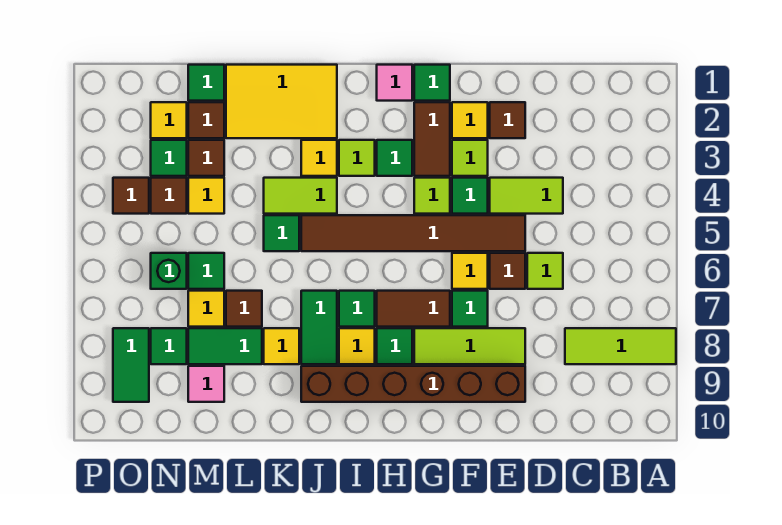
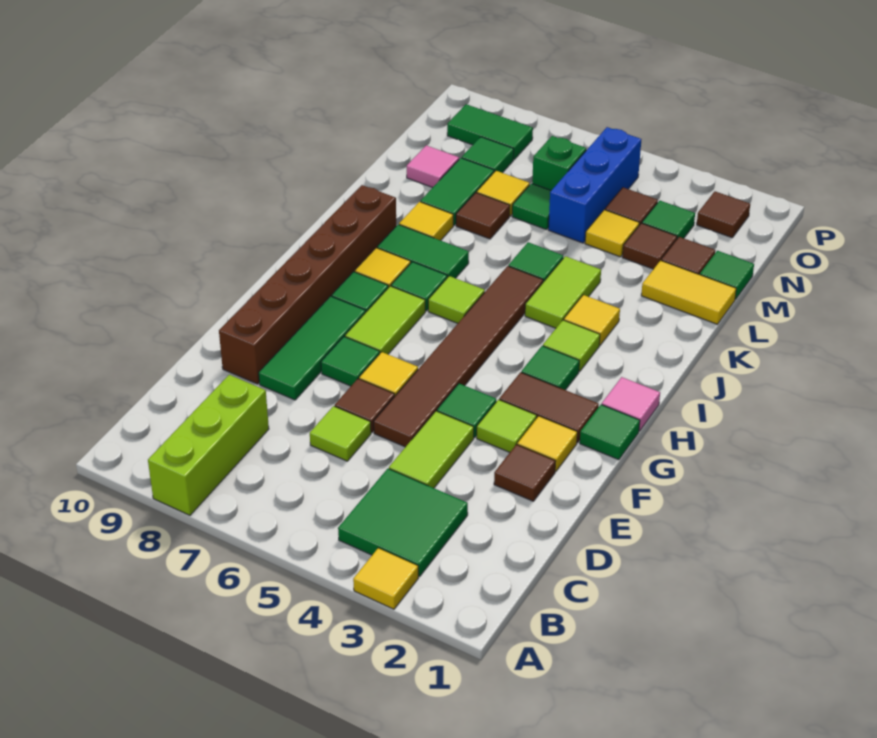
lime 1x3 tile [565,328,676,364] -> lime 1x3 brick [148,375,269,515]
none -> green 2x2 tile [338,469,468,576]
lime 1x3 tile [414,328,525,364] -> green 1x3 tile [259,296,366,400]
lime 1x1 tile [414,178,450,214] -> lime 1x1 tile moved to [428,276,485,323]
brown 1x2 tile [377,291,450,327] -> lime 1x2 tile [345,286,425,354]
yellow 2x3 tile [226,65,337,138] -> yellow 1x2 tile [641,260,736,324]
none -> blue 1x3 brick [548,127,641,243]
yellow 1x1 tile [151,102,187,138] -> yellow 1x1 tile moved to [353,548,418,609]
brown 1x1 tile [113,178,149,214] -> brown 1x1 tile moved to [697,191,750,238]

